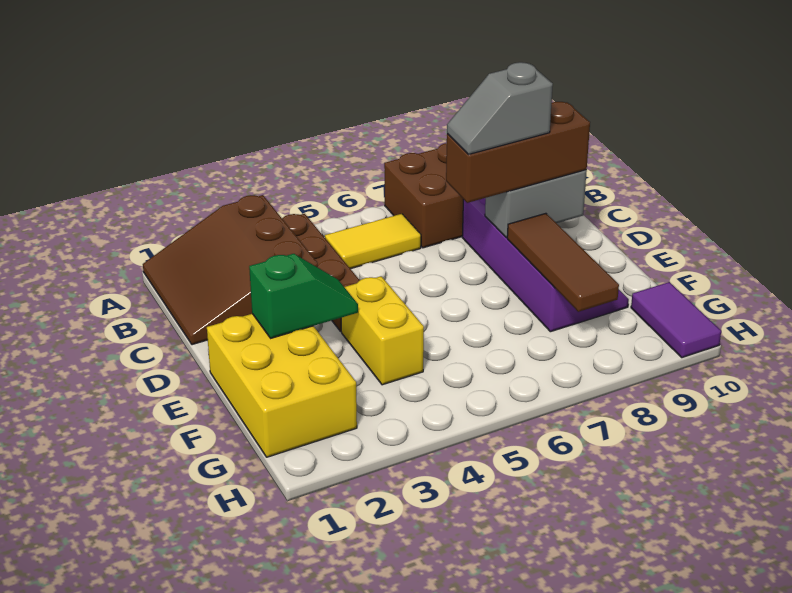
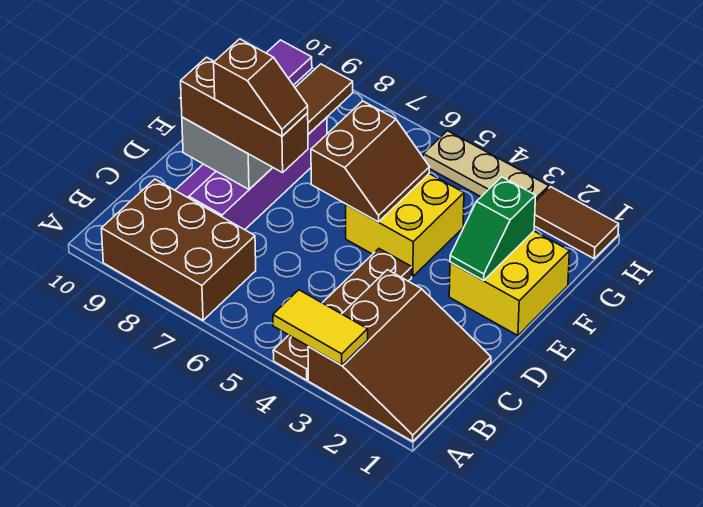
yellow 1x2 tile [325,214,421,269] -> yellow 1x2 tile moved to [273,290,368,365]
grey 1x2 slope [447,62,553,154] -> brown 1x2 slope [214,39,308,136]
yellow 2x3 brick [207,314,357,457] -> yellow 2x2 brick [449,231,570,335]
green 1x2 slope [249,254,358,338] -> green 1x2 slope turned to [450,177,536,281]
yellow 1x2 brick [341,276,424,385] -> yellow 2x2 brick [346,174,464,277]
none -> brown 2x2 slope [311,101,429,222]
none -> brown 1x2 tile [534,187,619,259]
none -> tan 1x3 plate [423,131,549,201]

